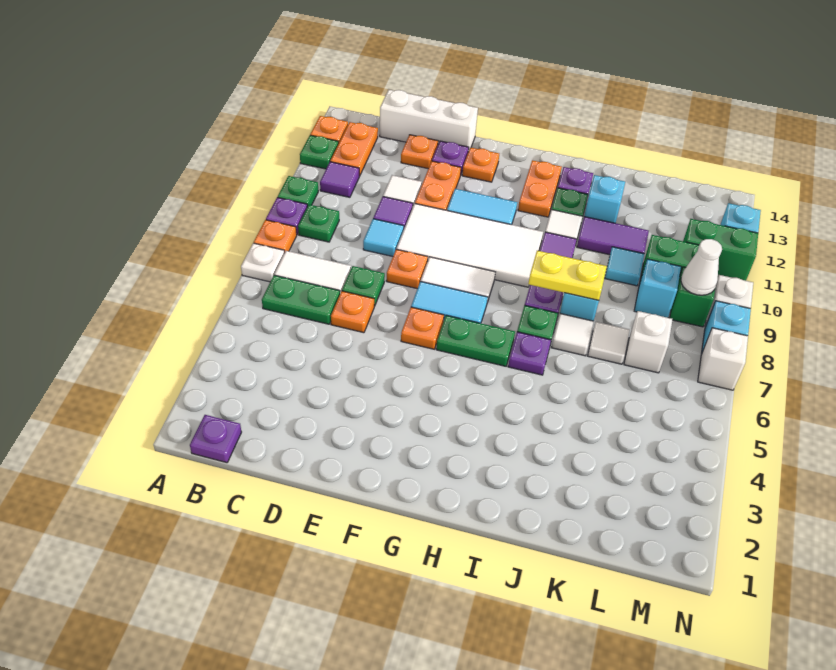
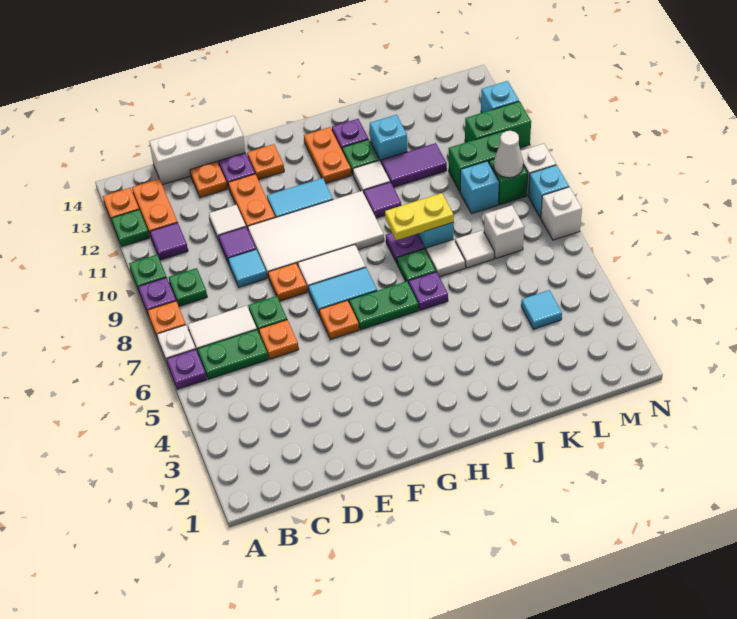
purple 1x1 plate [190,415,241,463] -> purple 1x1 plate moved to [167,349,207,389]
cyan 1x1 tile [605,247,644,286] -> cyan 1x1 tile moved to [521,290,562,329]

